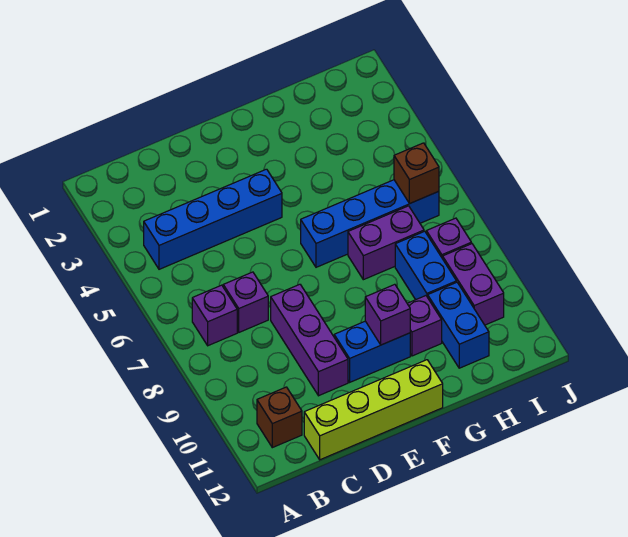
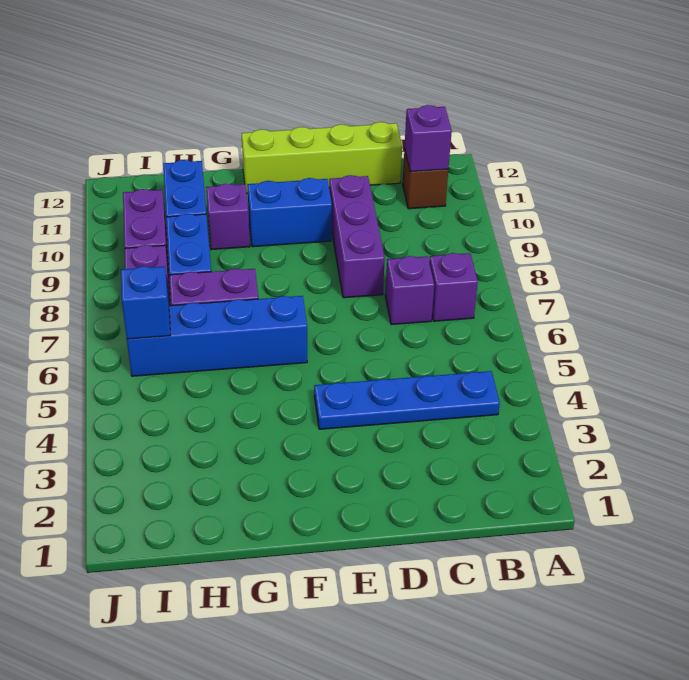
blue 1x4 brick [144,169,282,269] -> blue 1x4 plate [314,371,500,429]
purple 1x1 brick [365,284,410,345] -> purple 1x1 brick moved to [405,105,452,172]
brown 1x1 brick [394,143,439,204] -> blue 1x1 brick [121,266,170,339]

